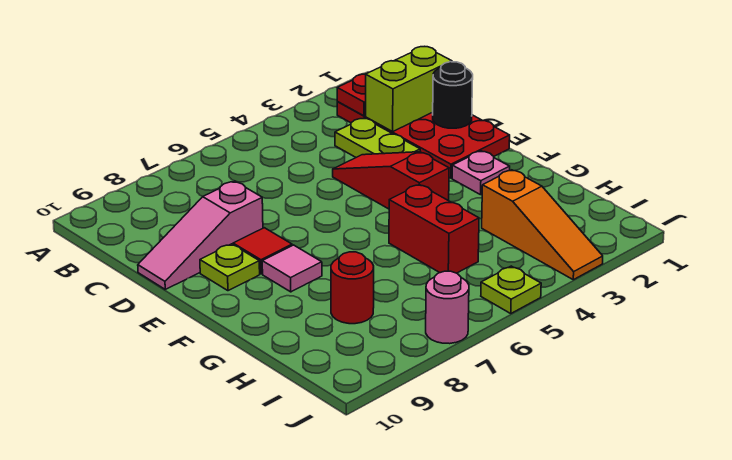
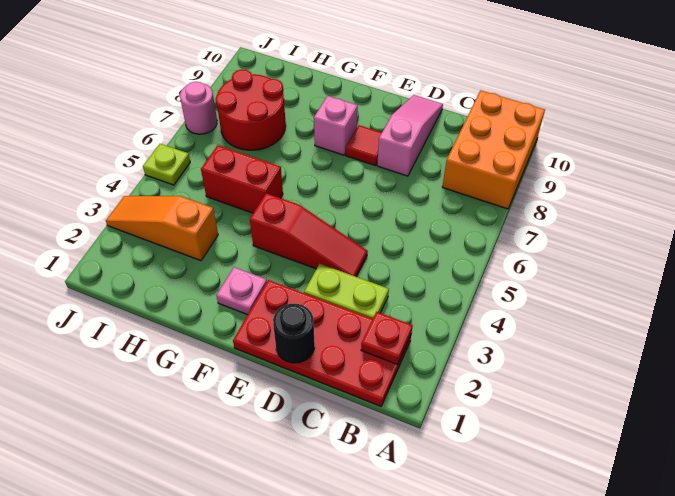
none -> orange 2x3 brick [442,90,545,209]
lime 1x2 brick [366,47,452,131] -> none
lime 1x1 plate [200,244,260,291] -> none
pink 1x1 tile [262,245,322,292] -> pink 1x1 brick [314,96,358,155]
red 1x1 round brick [331,252,374,324] -> red 2x2 round brick [215,69,286,150]

